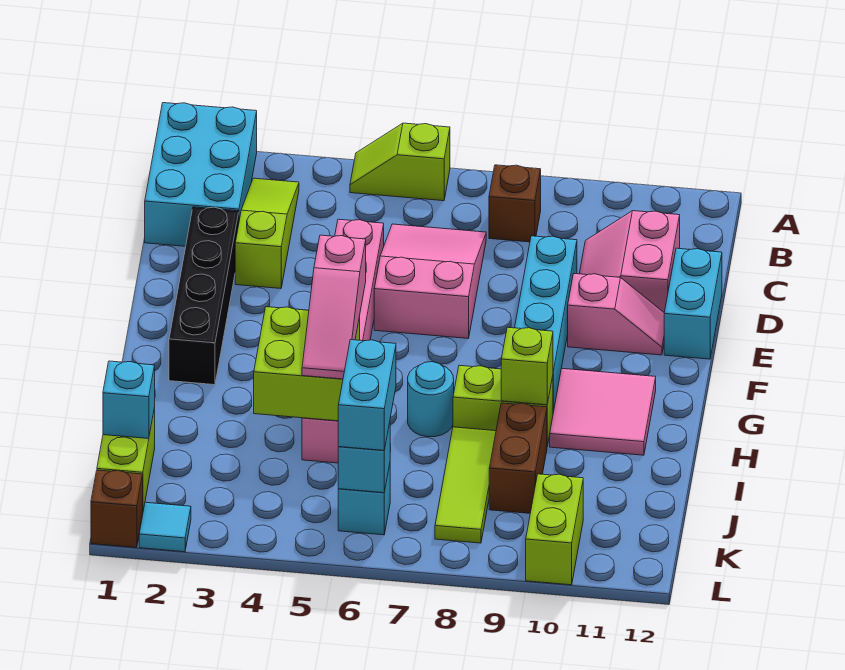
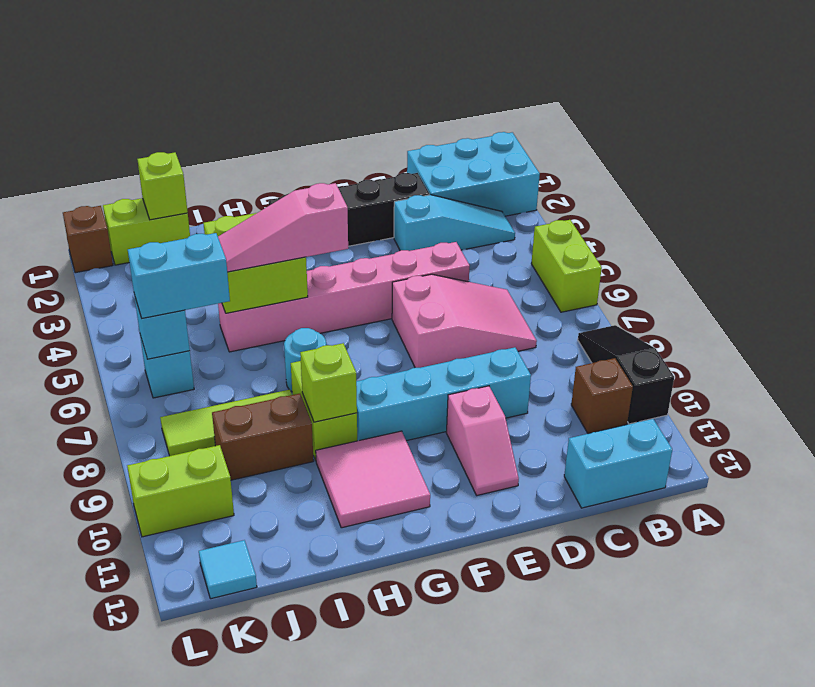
lime 1x2 slope [350,123,450,201] -> lime 1x2 brick [531,220,602,312]
none -> black 1x3 slope [578,325,674,424]
lime 1x3 slope [235,178,299,289] -> cyan 1x3 slope [394,195,515,251]
brown 1x1 brick [489,165,541,242] -> brown 1x1 brick moved to [571,358,633,434]
pink 2x2 slope [579,211,680,312] -> none
cyan 1x2 brick [664,248,722,359] -> cyan 1x2 brick moved to [564,419,672,508]
cyan 1x1 brick [103,361,155,439] -> lime 1x1 brick [137,152,188,220]
cyan 1x1 tile [139,502,191,552] -> cyan 1x1 tile moved to [199,540,257,599]

